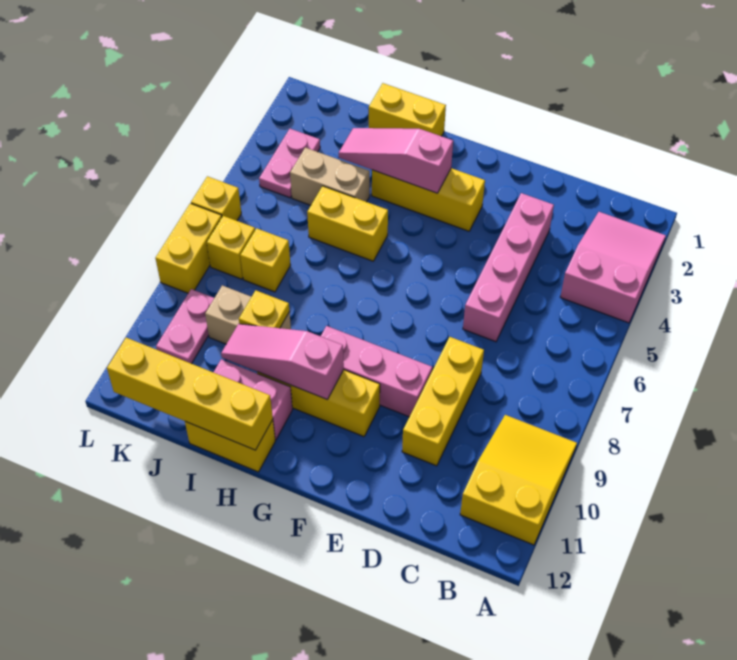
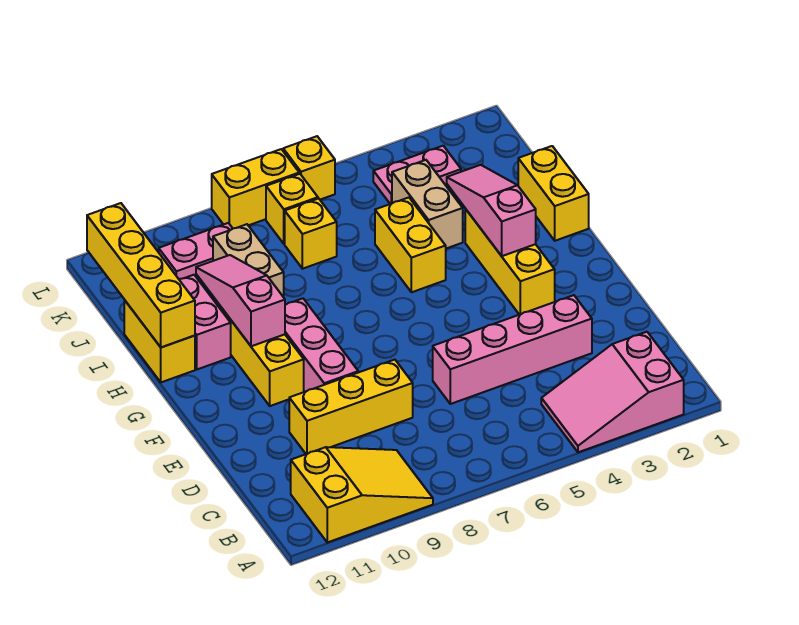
pink 2x3 slope [560,212,666,323] -> pink 2x3 slope turned to [541,332,684,452]
yellow 1x1 plate [239,290,290,328] -> none

